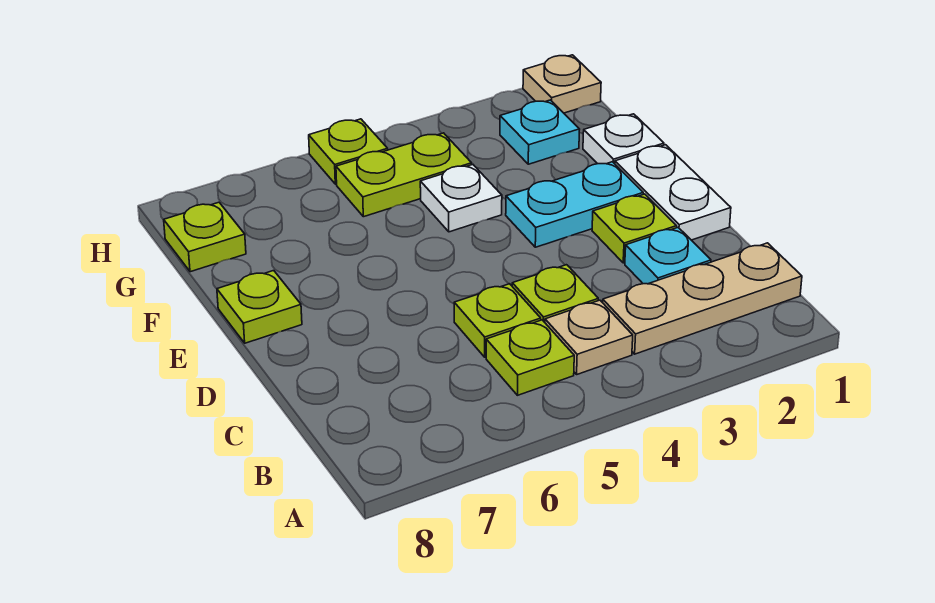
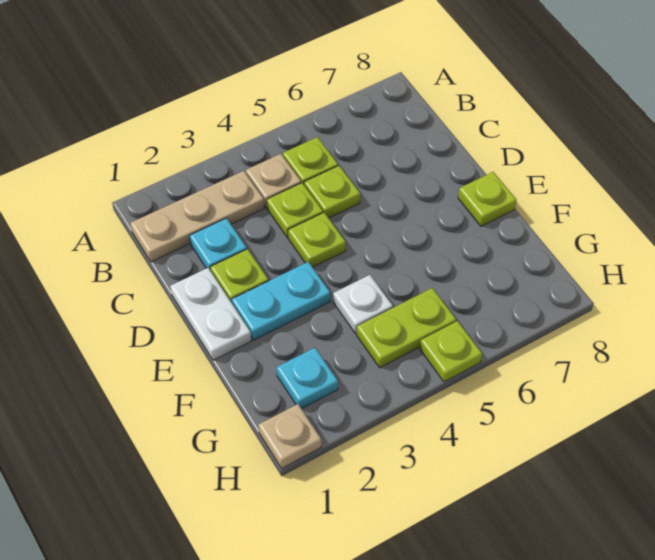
white 1x1 plate [583,114,664,164] -> none
lime 1x1 plate [164,202,246,272] -> lime 1x1 plate moved to [288,213,346,267]

